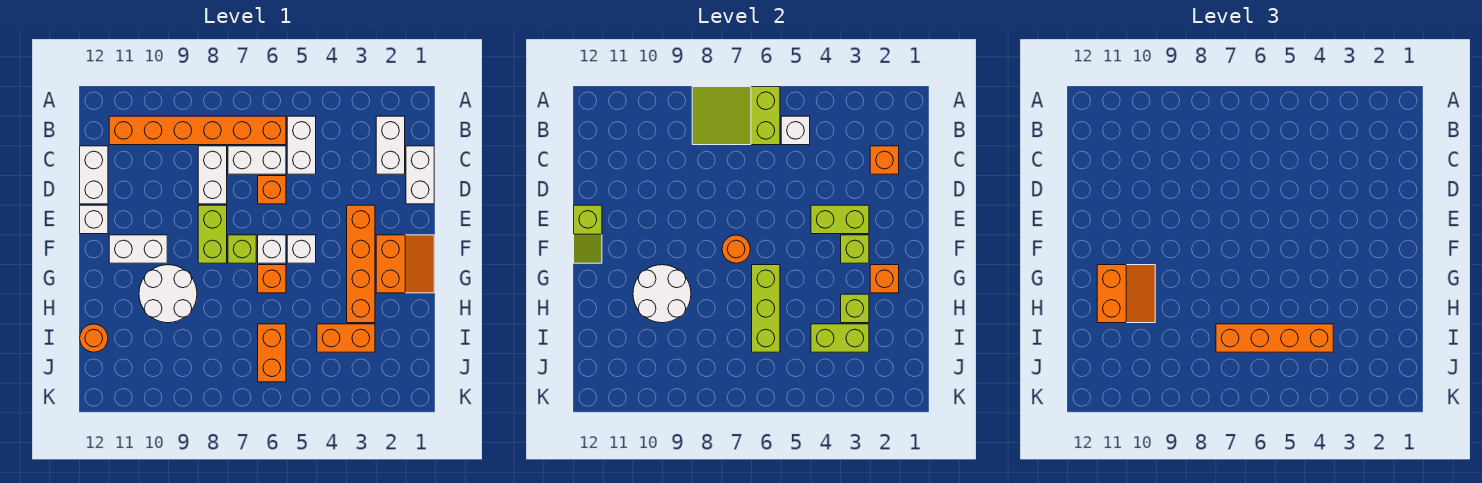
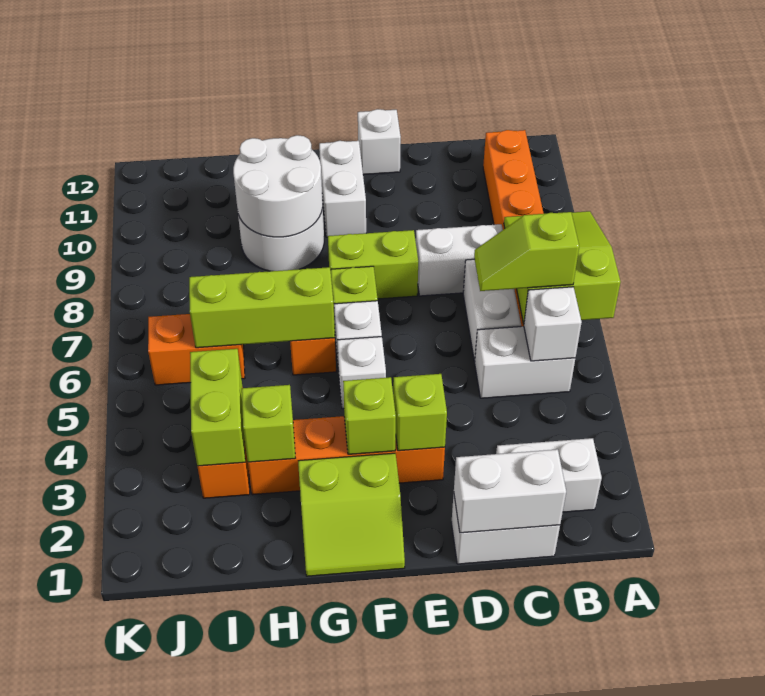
orange 1x1 brick [870,146,899,174] -> none
white 1x2 brick [80,146,108,204] -> white 1x2 brick moved to [454,449,566,533]
orange 1x1 brick [258,176,286,204] -> none
lime 1x2 brick [811,205,869,234] -> lime 1x1 brick [393,374,447,451]
lime 1x2 slope [574,205,602,263] -> lime 1x2 slope moved to [474,212,579,291]
orange 2x2 slope [376,235,434,293] -> lime 2x2 slope [298,453,405,576]
orange 1x1 round brick [722,235,750,263] -> none
orange 1x1 brick [870,265,899,293] -> none
orange 2x2 slope [1097,265,1155,323] -> none
orange 1x4 brick [1216,324,1333,352] -> none
orange 1x1 round brick [80,324,108,352] -> none

